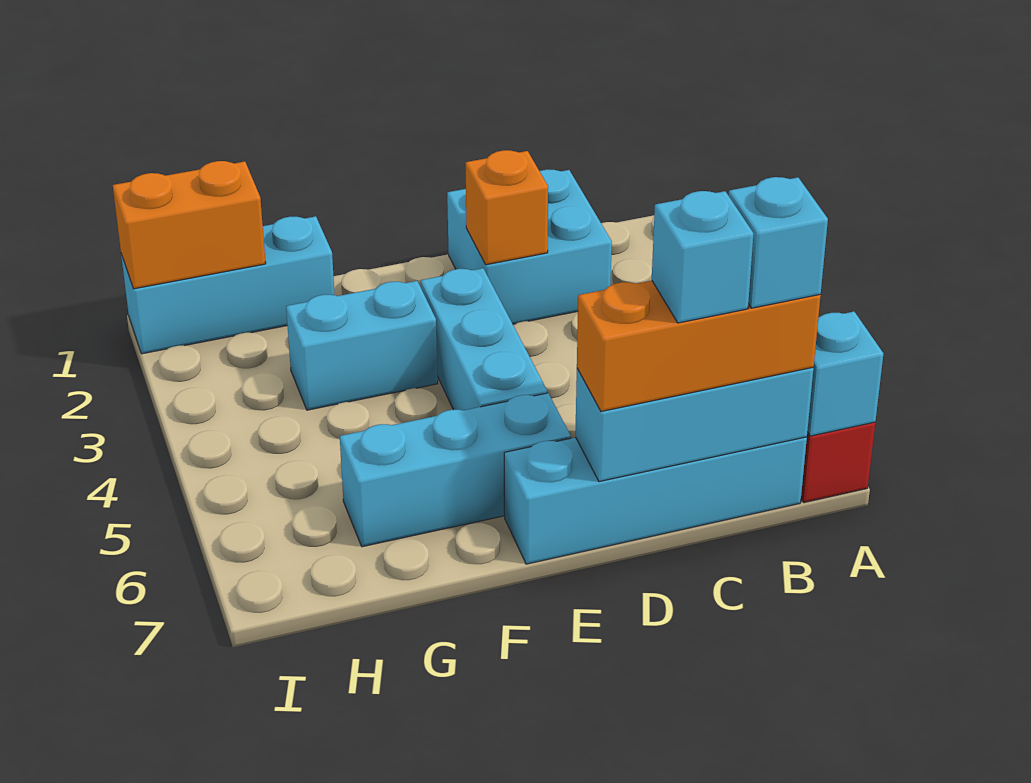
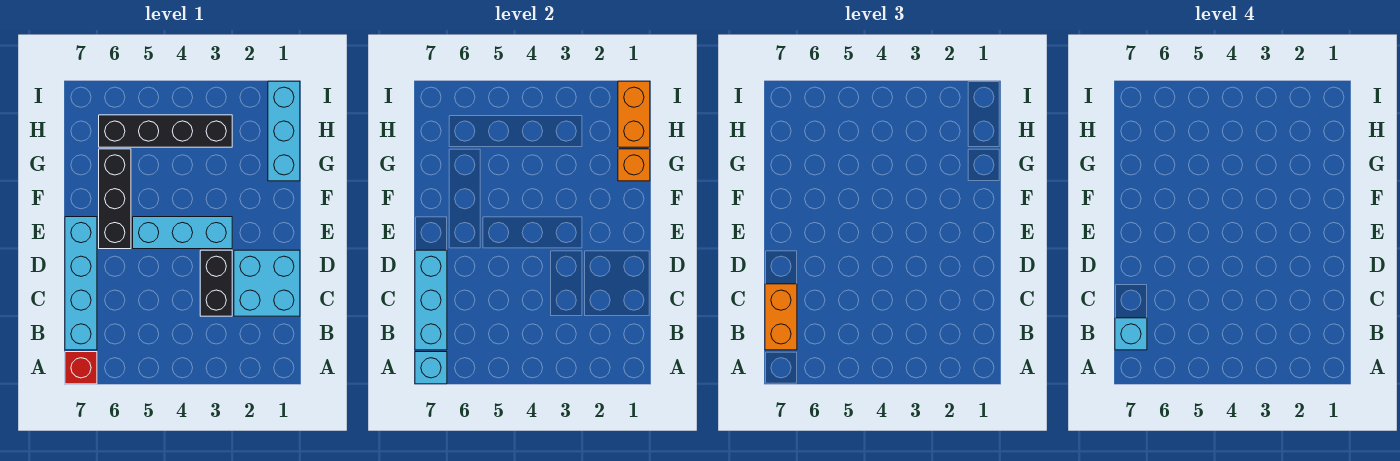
orange 1x3 brick [577,281,821,411] -> orange 1x2 brick [765,284,797,350]
none -> black 1x2 brick [200,250,232,316]
cyan 1x1 brick [652,191,754,323] -> none
orange 1x1 brick [465,150,548,265] -> orange 1x1 brick moved to [618,149,650,181]
cyan 1x3 brick [340,393,571,547] -> black 1x3 brick [99,149,131,249]
cyan 1x2 brick [286,281,438,410] -> none
none -> black 1x4 brick [99,115,232,147]

